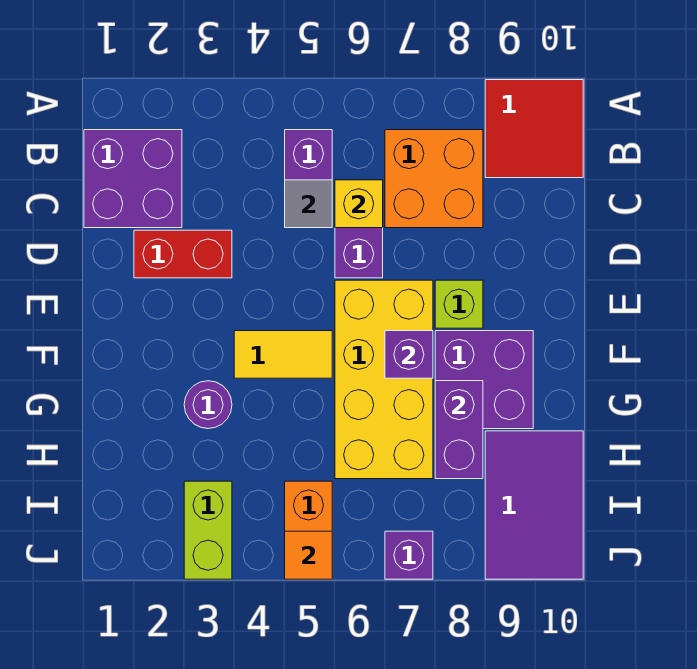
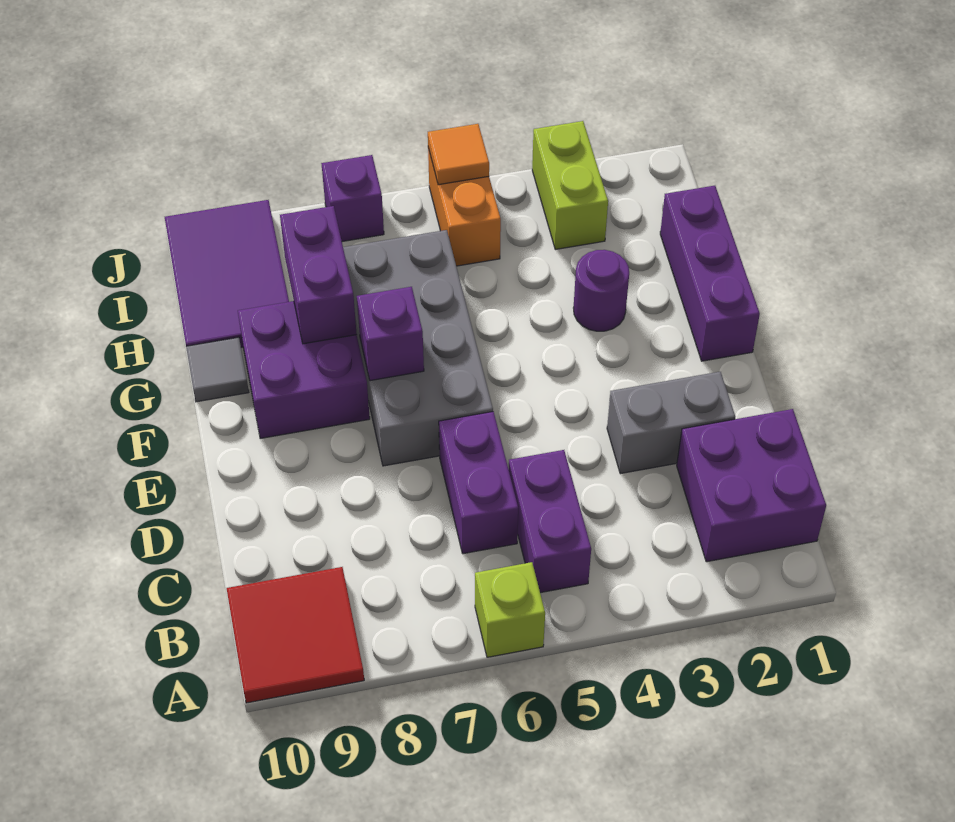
orange 2x2 brick [385,130,483,228] -> none
grey 1x1 tile [285,180,332,228] -> grey 1x1 tile moved to [186,337,249,402]
yellow 1x1 brick [335,180,383,228] -> none
red 1x2 brick [134,230,232,278] -> grey 1x2 brick [607,371,735,474]
yellow 2x4 brick [335,280,433,479] -> grey 2x4 brick [343,230,493,466]
lime 1x1 brick [435,280,483,328] -> lime 1x1 brick moved to [475,562,545,657]
none -> purple 1x3 brick [660,186,760,361]
yellow 1x2 tile [234,331,332,378] -> none

